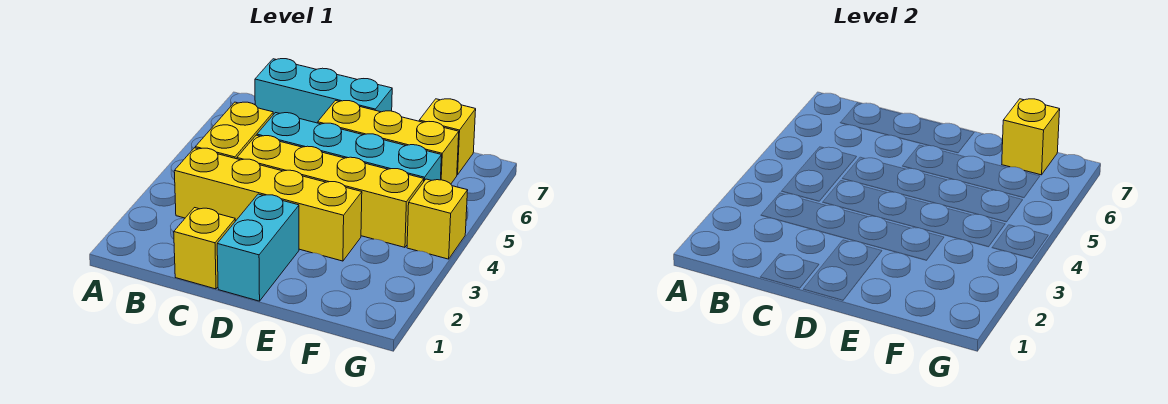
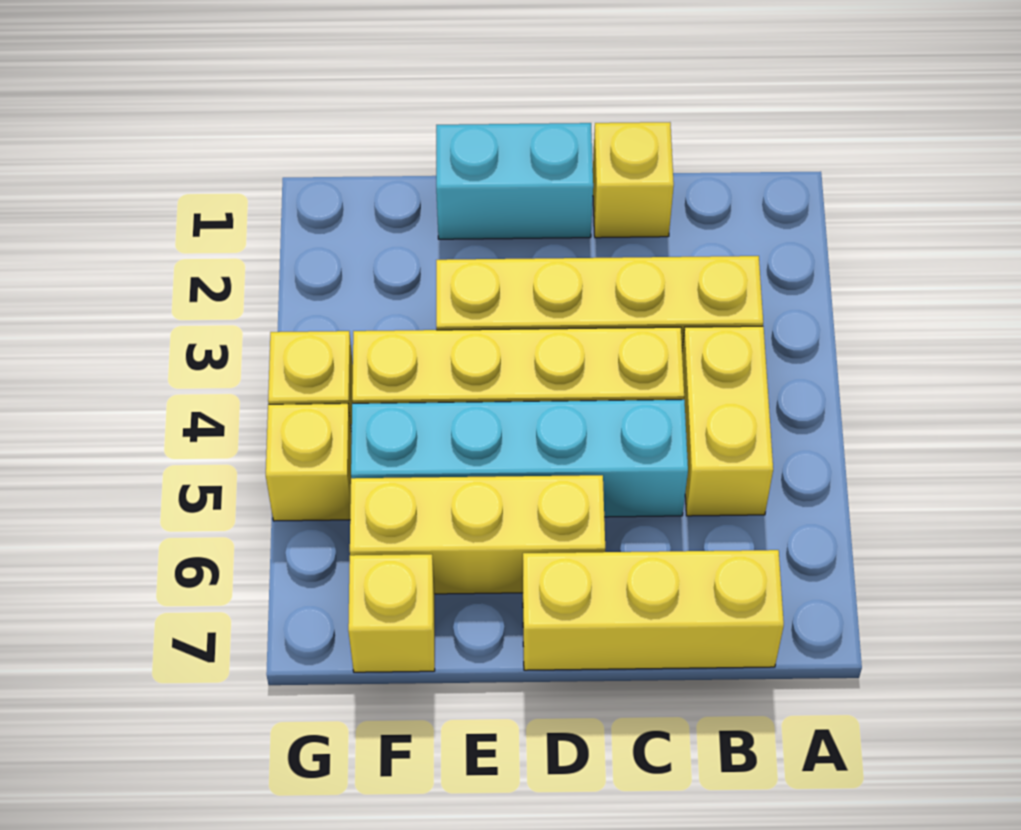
cyan 1x3 brick [255,59,392,123] -> yellow 1x3 brick [523,550,784,670]
cyan 1x2 brick [217,194,299,301] -> cyan 1x2 brick turned to [436,123,593,239]
yellow 1x1 brick [1002,99,1060,175] -> yellow 1x1 brick moved to [266,404,352,521]

